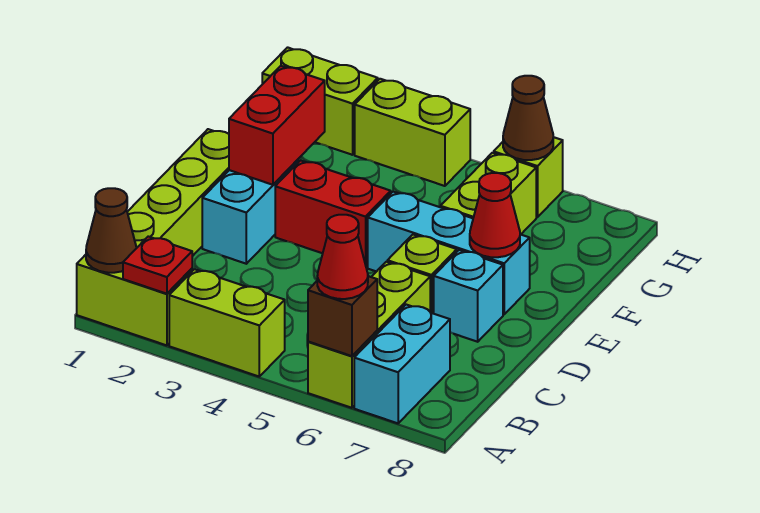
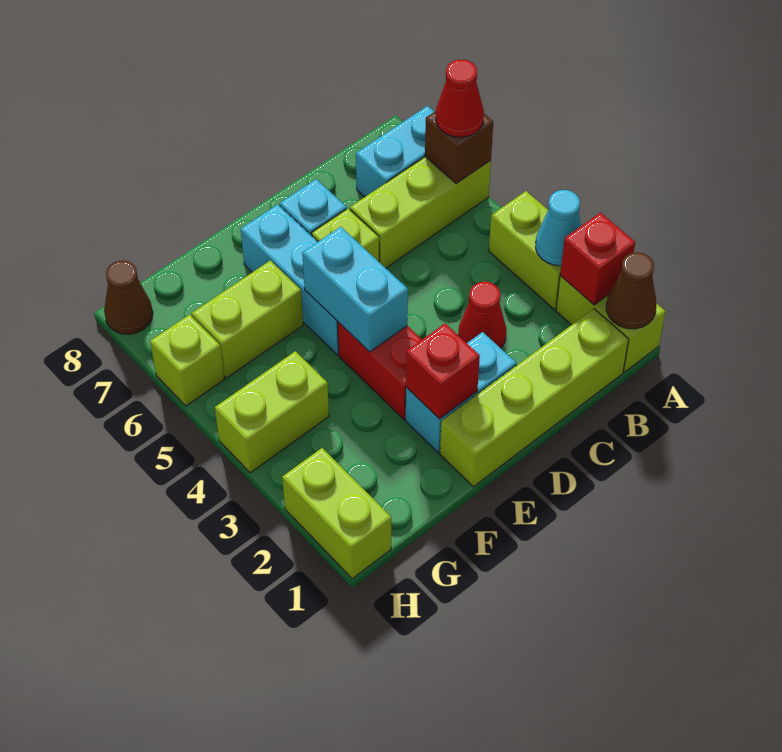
red 1x1 plate [123,236,192,294] -> red 1x1 brick [560,213,635,305]
none -> cyan 1x1 cone [536,190,581,266]
red 1x2 brick [229,66,325,185] -> red 1x1 brick [406,324,480,419]
none -> cyan 1x2 brick [302,227,408,352]
red 1x1 cone [470,173,520,257] -> red 1x1 cone moved to [458,282,506,348]
lime 1x2 brick [355,79,470,186] -> lime 1x2 brick turned to [215,351,329,473]
brown 1x1 cone [503,76,553,160] -> brown 1x1 cone moved to [104,261,153,334]

